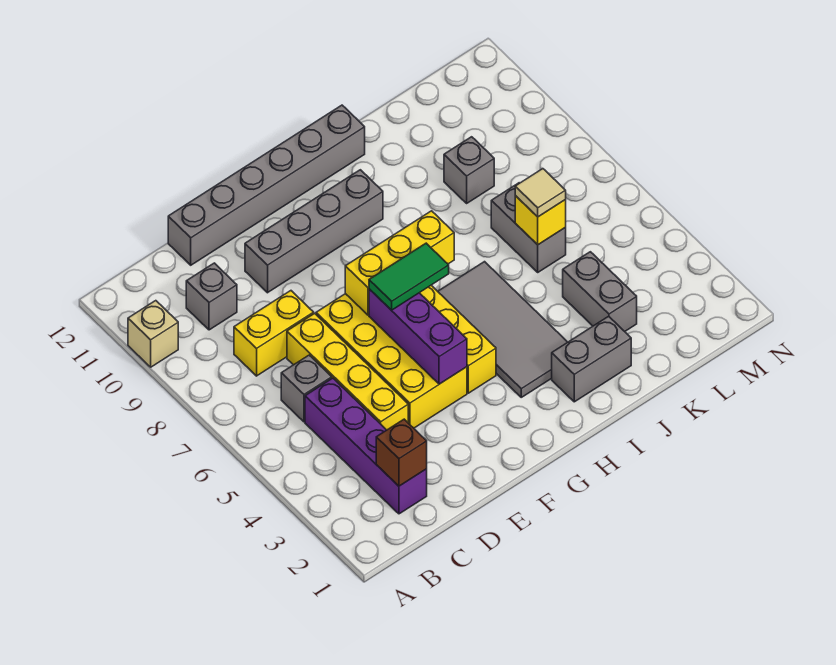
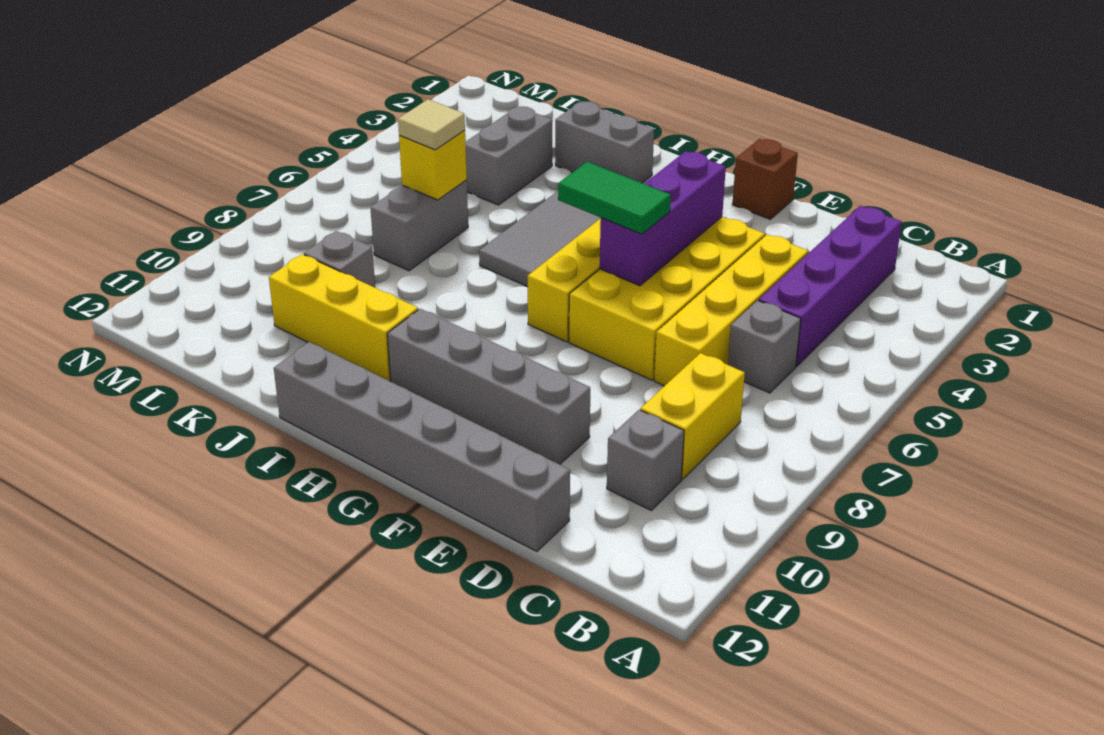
tan 1x1 brick [128,301,178,367] -> none
brown 1x1 brick [376,419,427,486] -> brown 1x1 brick moved to [732,139,798,219]
yellow 1x2 brick [234,291,314,376] -> yellow 1x2 brick turned to [640,353,745,479]
yellow 1x3 brick [345,211,454,315] -> yellow 1x3 brick moved to [269,254,418,381]

